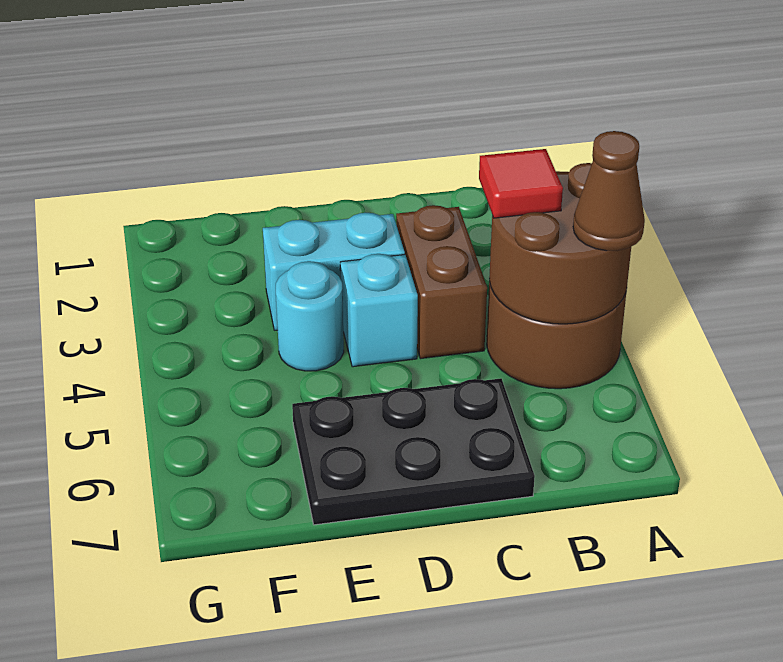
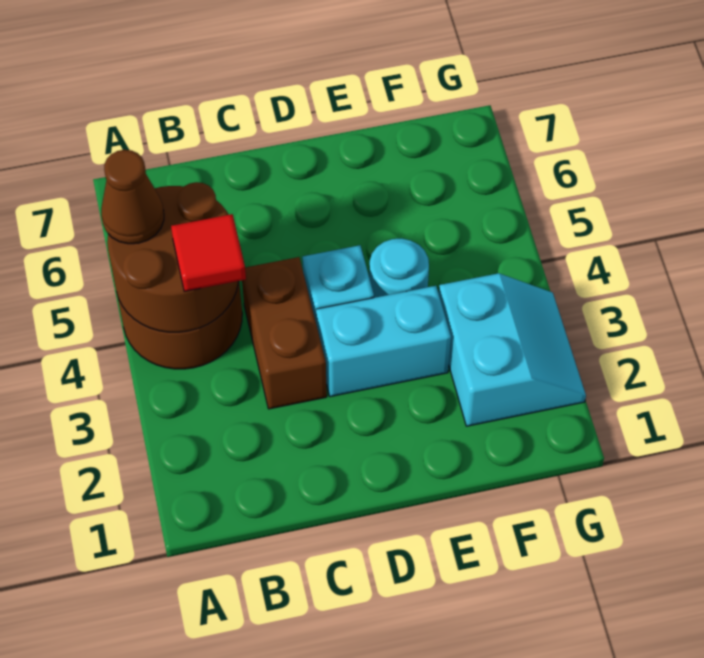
black 2x3 plate [292,378,535,525] -> none
none -> cyan 2x2 slope [439,273,586,426]

